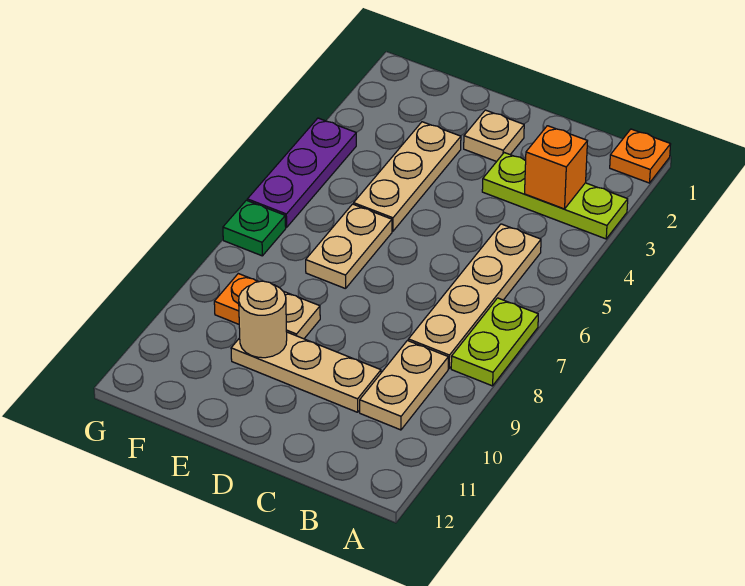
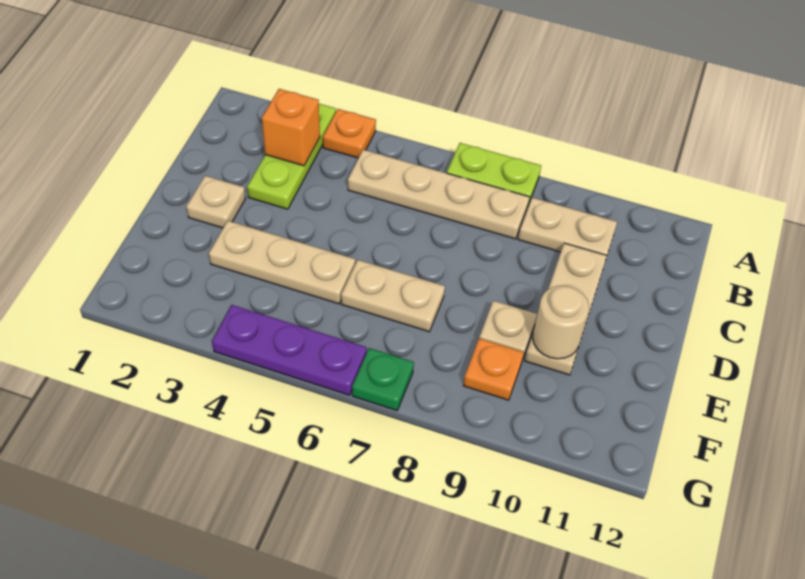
orange 1x1 plate [610,129,671,183] -> orange 1x1 plate moved to [323,109,376,158]

